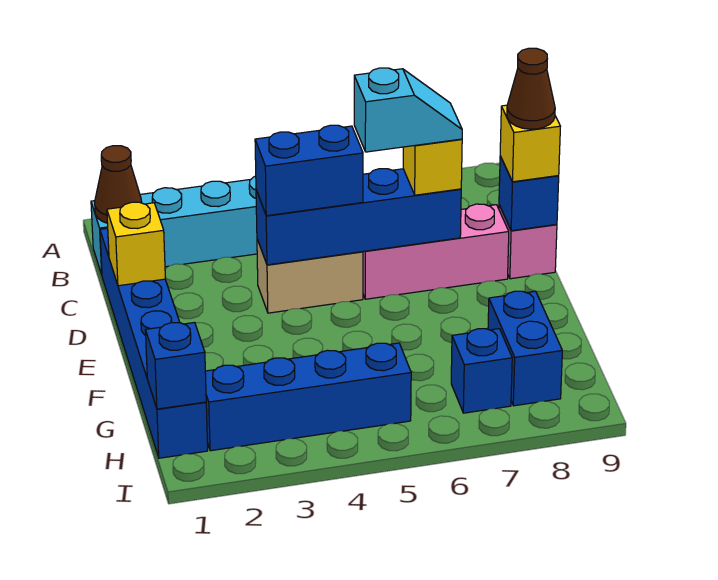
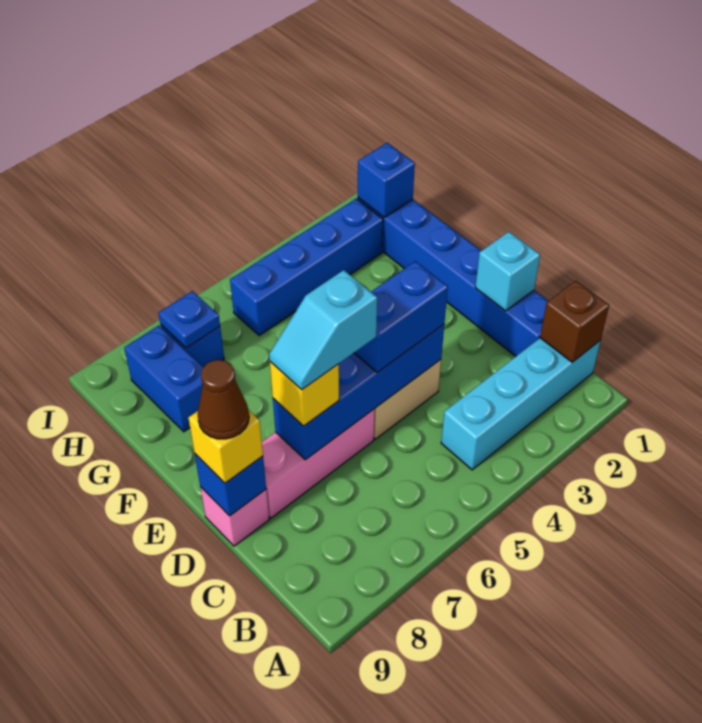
brown 1x1 cone [95,146,142,223] -> brown 1x1 brick [540,281,609,362]
yellow 1x1 brick [107,202,165,286] -> cyan 1x1 brick [475,232,540,311]
none -> blue 1x1 plate [158,291,220,348]

